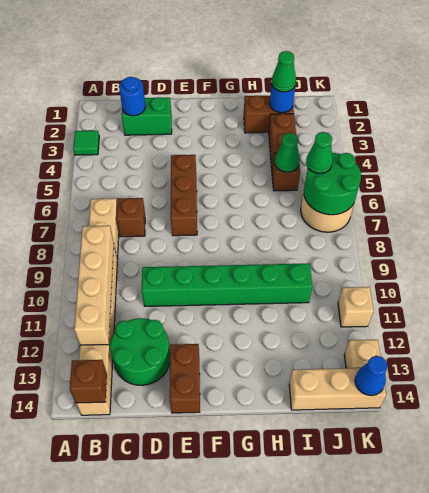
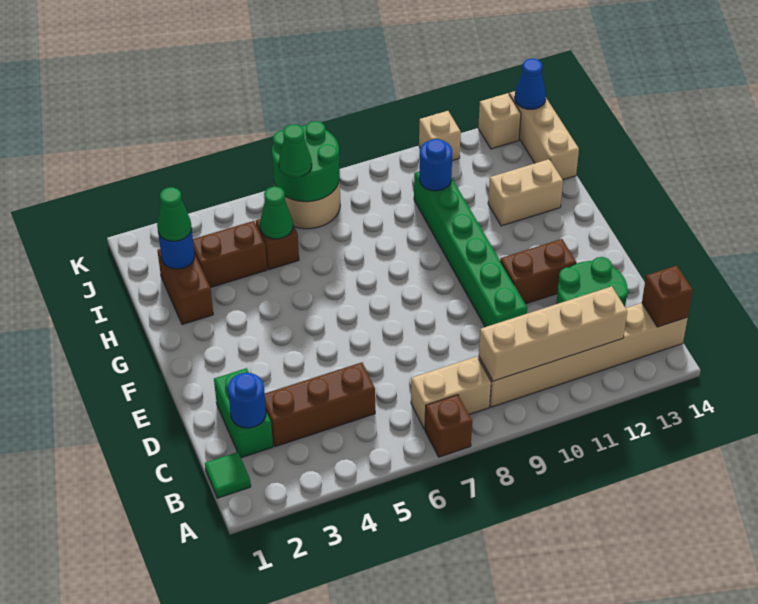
green 1x1 tile [73,131,99,155] -> green 1x1 tile moved to [205,452,251,498]
brown 1x1 brick [116,198,145,237] -> brown 1x1 brick moved to [425,395,472,457]
brown 1x3 brick [171,155,197,236] -> brown 1x3 brick moved to [265,362,375,447]
brown 1x2 brick [170,344,200,413] -> brown 1x2 brick moved to [500,239,576,304]
none -> tan 1x2 brick [488,159,563,226]
none -> blue 1x1 round brick [419,139,452,191]

